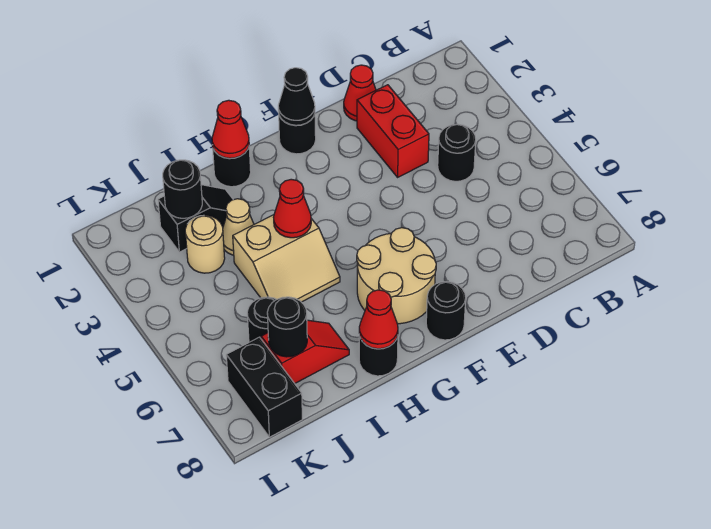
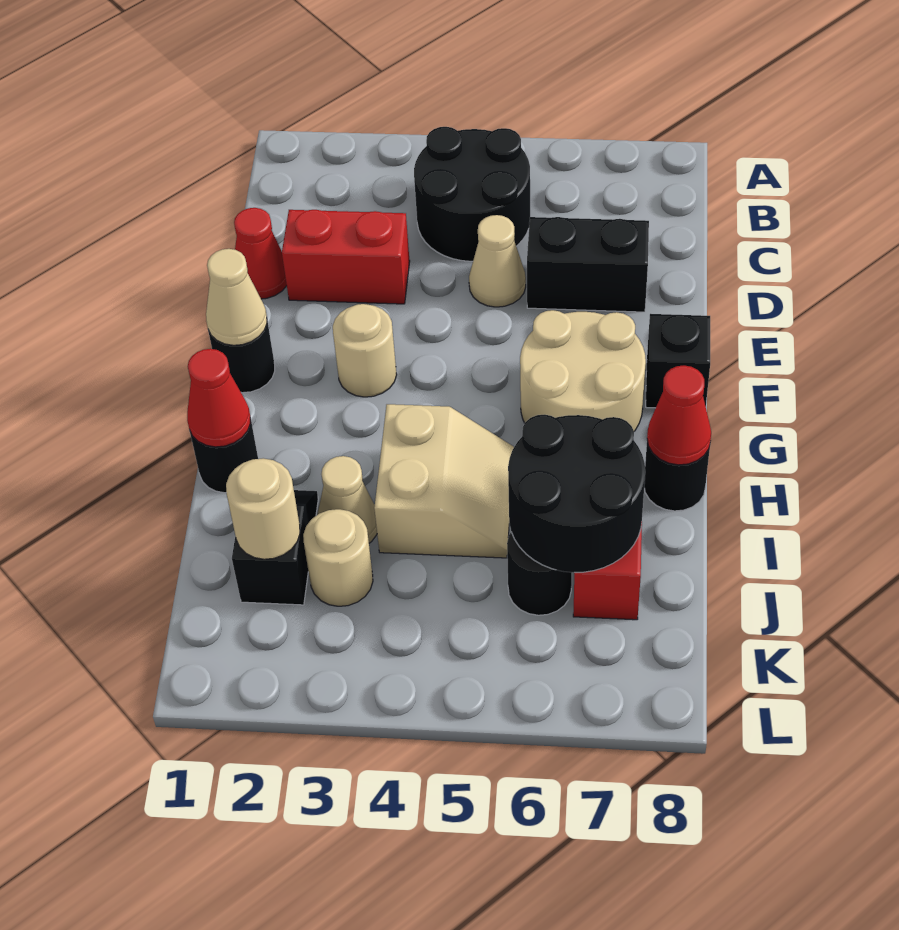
black 1x1 round brick [438,124,476,181] -> black 2x2 round brick [414,127,530,261]
none -> tan 1x1 cone [469,215,526,307]
black 1x1 cone [278,68,315,125] -> tan 1x1 cone [206,249,267,345]
none -> tan 1x1 round brick [333,304,397,397]
black 1x1 round brick [426,282,466,340] -> black 1x1 brick [646,314,710,408]
red 1x1 cone [273,179,311,238] -> none
black 1x1 round brick [163,160,202,218] -> tan 1x1 round brick [226,458,300,559]
black 1x1 round brick [267,297,307,357] -> black 2x2 round brick [508,415,645,572]
black 1x2 brick [226,337,302,437] -> black 1x2 brick moved to [527,217,649,312]

